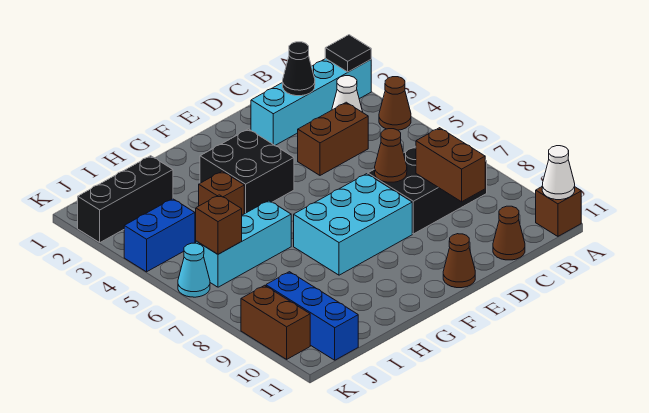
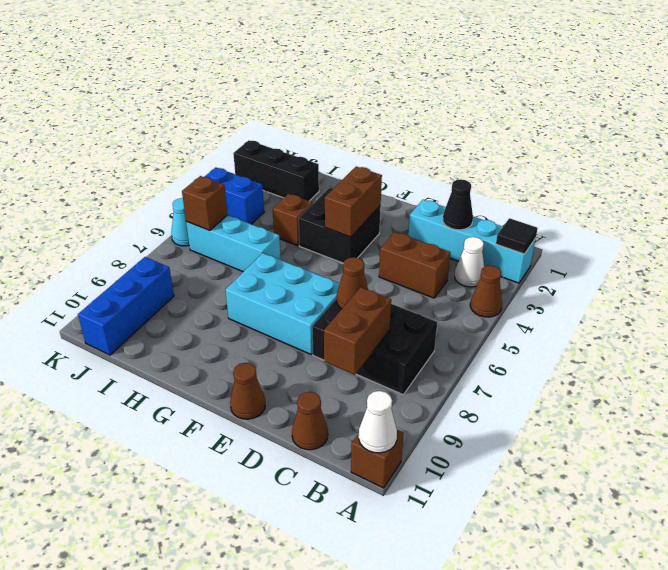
brown 1x2 brick [241,285,310,359] -> brown 1x2 brick moved to [325,167,382,237]

